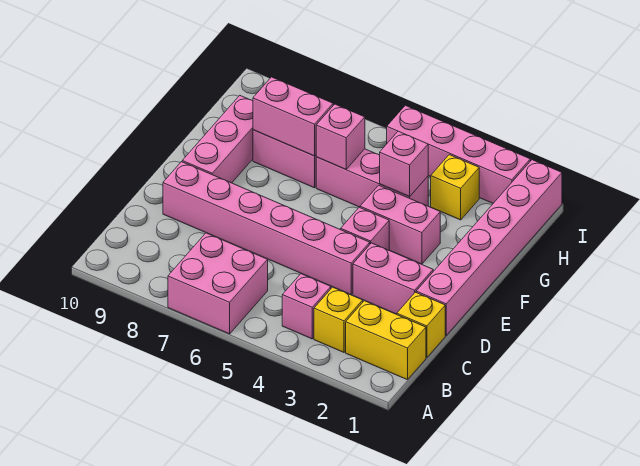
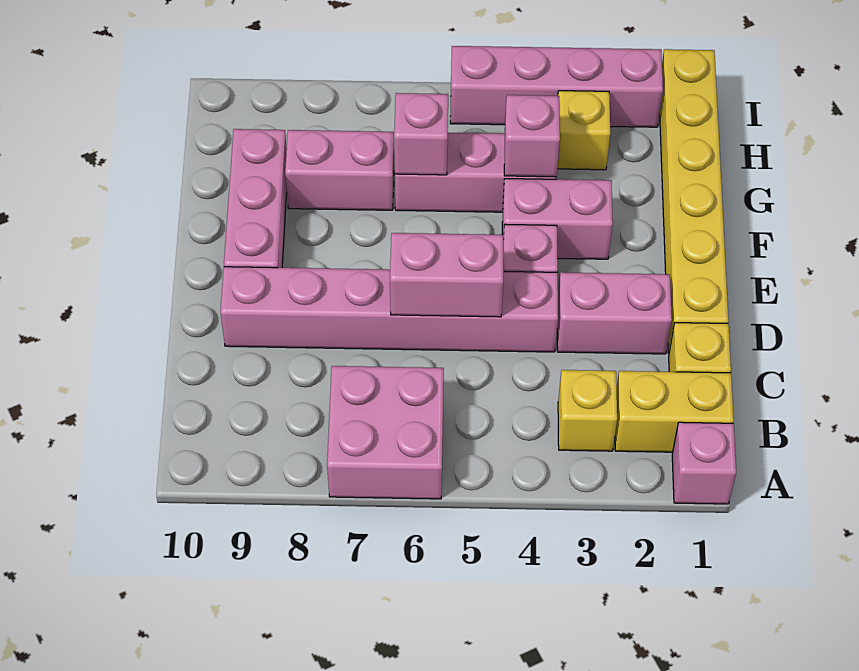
pink 1x1 brick [282,274,331,339] -> pink 1x1 brick moved to [672,422,736,504]
pink 1x6 brick [416,160,562,335] -> yellow 1x6 brick [660,49,728,353]
pink 1x2 brick [253,77,333,156] -> pink 1x2 brick moved to [390,233,504,317]

